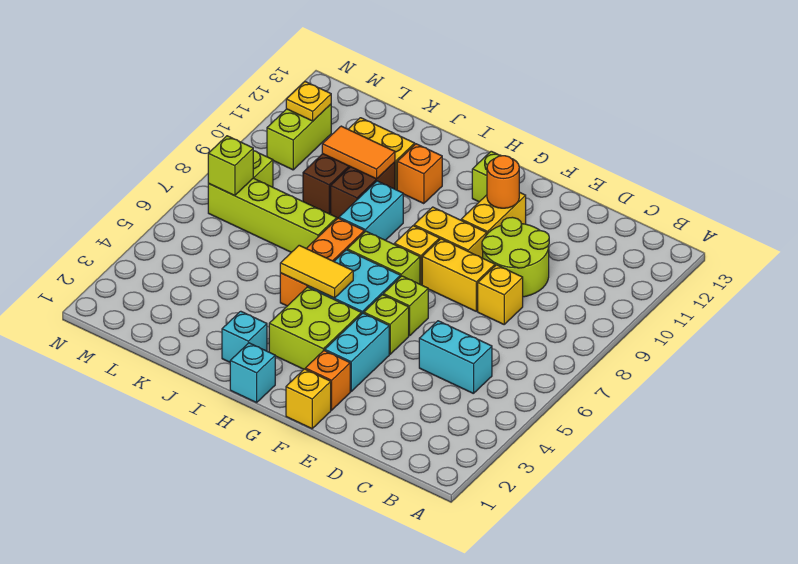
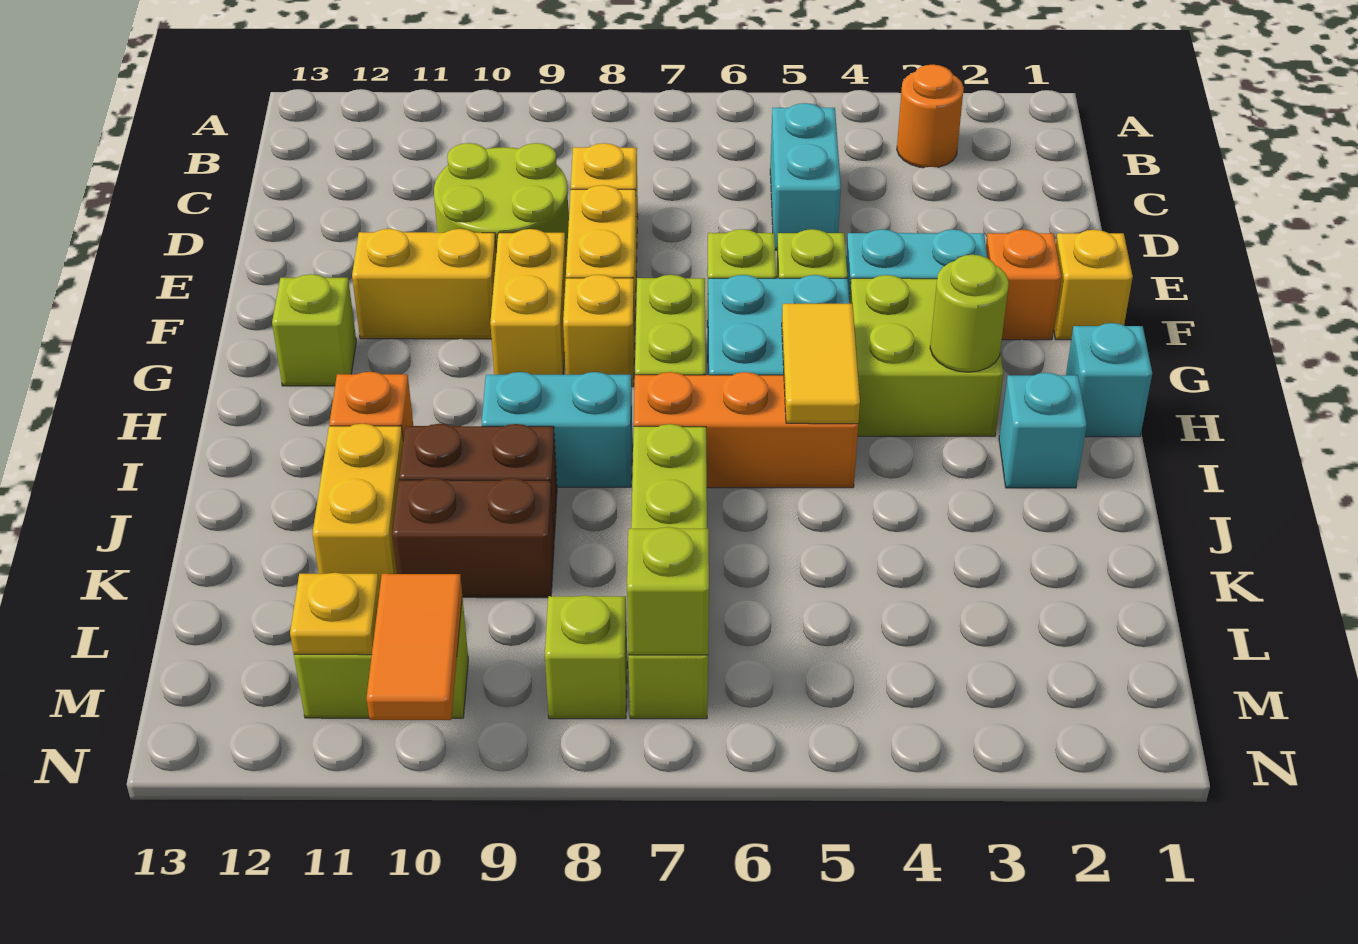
orange 1x1 round brick [487,156,519,208] -> orange 1x1 round brick moved to [897,65,964,168]
none -> lime 1x1 round brick [930,255,1009,372]
orange 1x2 tile [322,126,395,179] -> orange 1x2 tile moved to [366,574,462,720]

